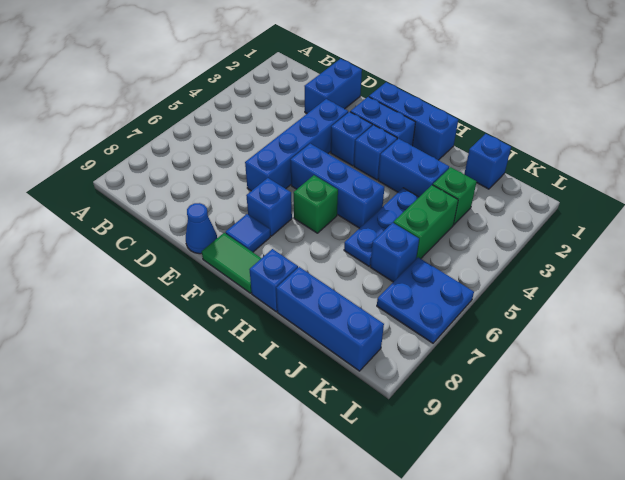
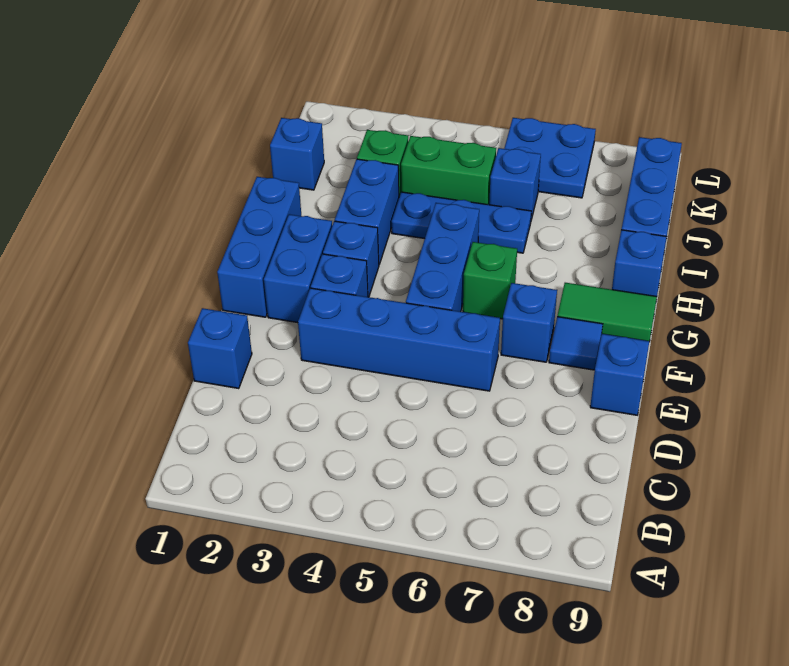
blue 1x2 brick [305,59,362,113] -> blue 1x1 brick [188,308,252,389]
blue 1x1 cone [186,203,217,254] -> blue 1x1 brick [590,334,649,415]
green 1x2 tile [202,233,261,293] -> green 1x2 tile turned to [557,283,657,342]

